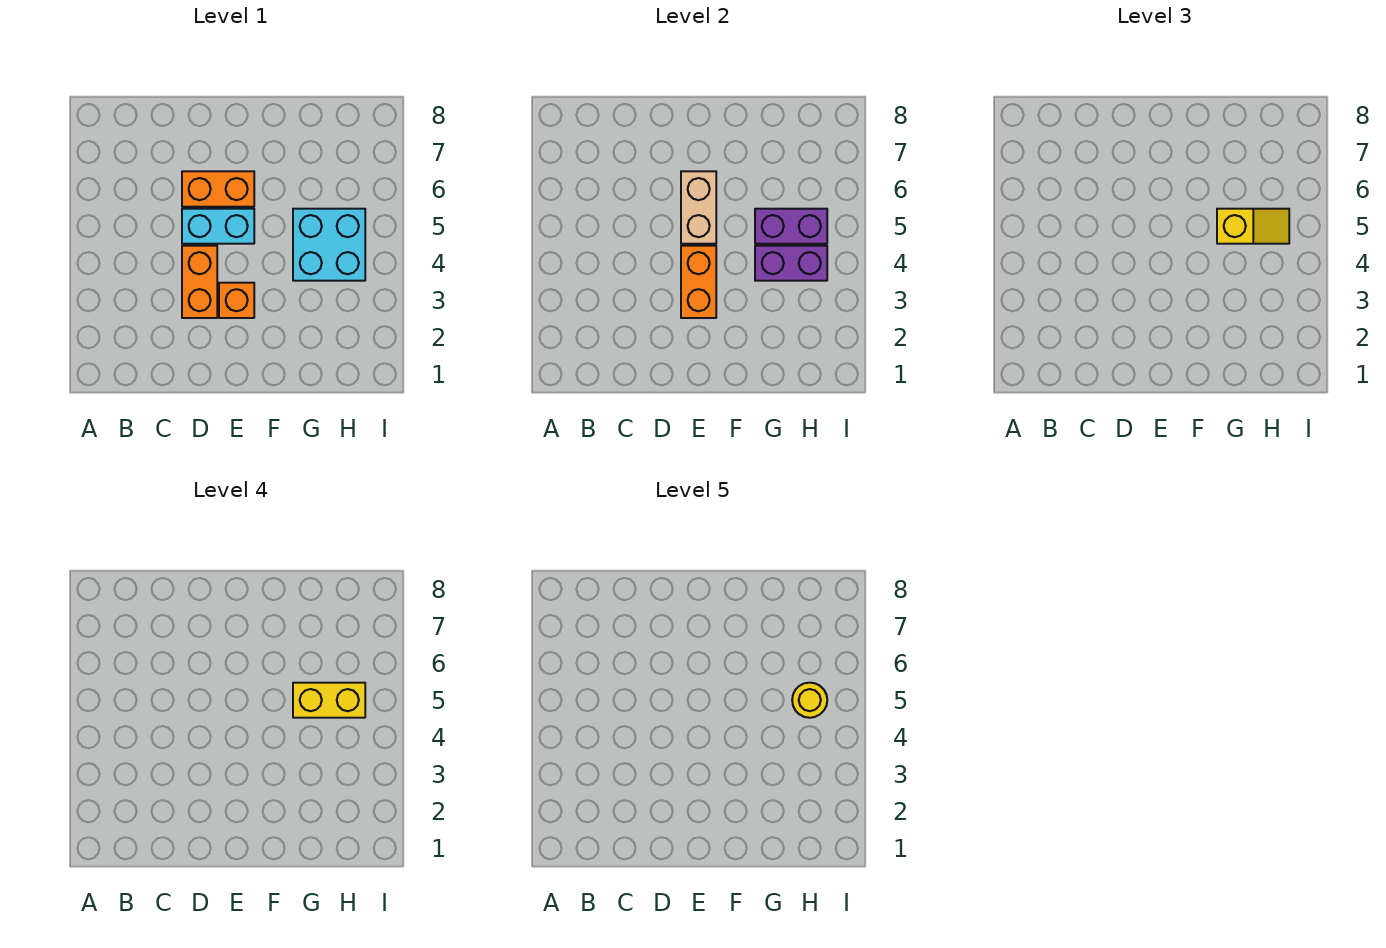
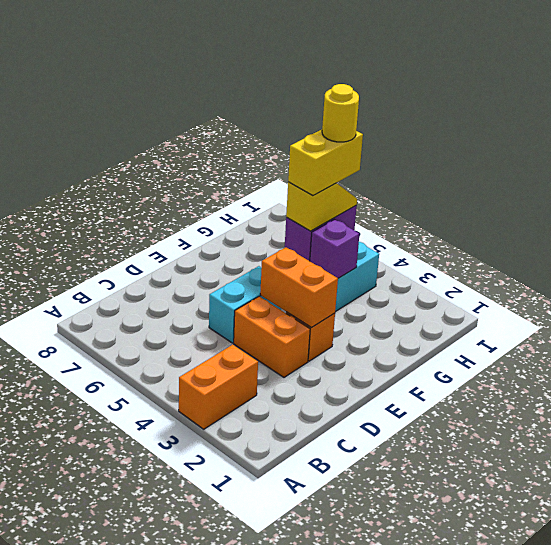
orange 1x2 brick [182,171,254,207] -> orange 1x2 brick moved to [179,345,258,429]
tan 1x2 brick [681,171,716,244] -> none
purple 1x2 brick [755,246,827,281] -> purple 1x1 brick [310,219,359,278]

